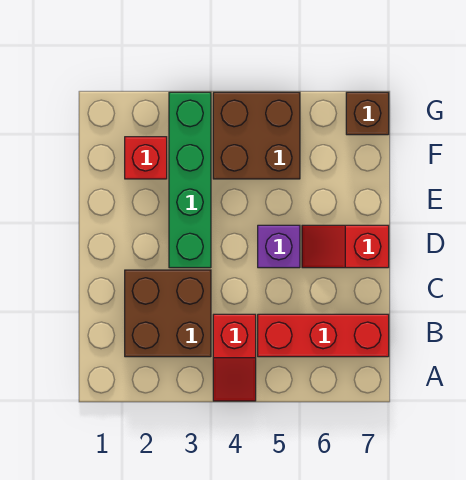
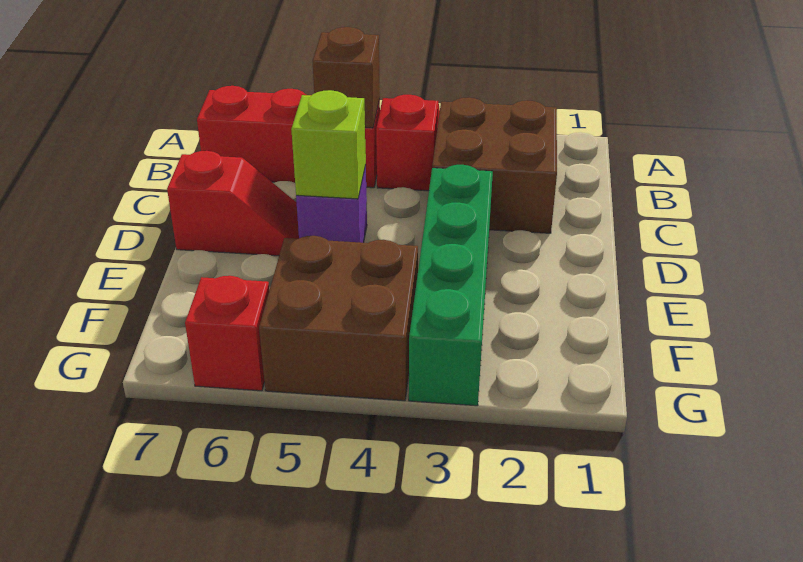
none -> lime 1x1 brick [291,90,366,199]
red 1x1 brick [125,137,167,179] -> red 1x1 brick moved to [185,276,269,391]
brown 1x1 brick [346,92,389,135] -> brown 1x1 brick moved to [313,27,380,128]

